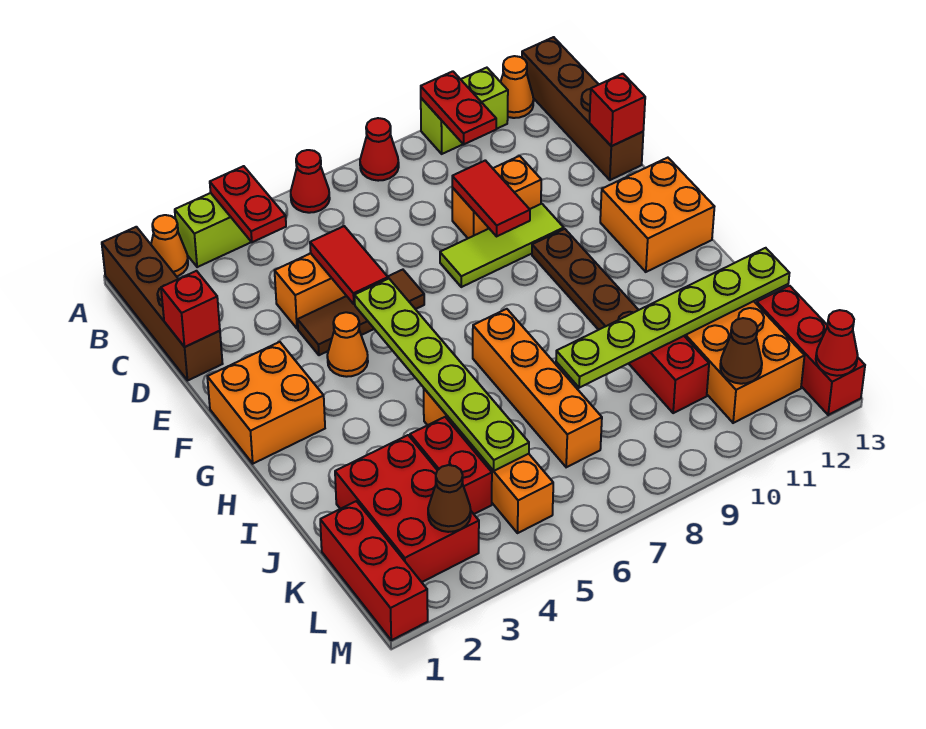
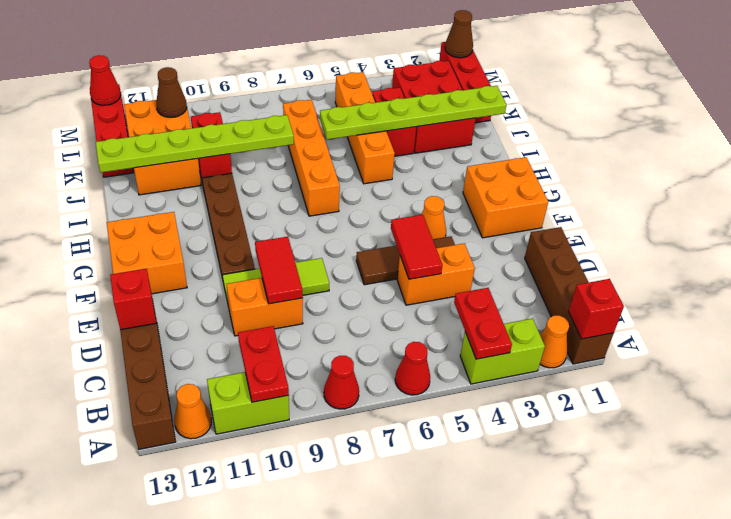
red 1x1 brick [161,271,220,347] -> red 1x1 brick moved to [568,279,624,339]
lime 1x6 plate [355,279,529,471] -> lime 1x6 plate turned to [320,86,506,140]
brown 1x1 cone [428,465,471,532] -> brown 1x1 cone moved to [445,10,473,58]

